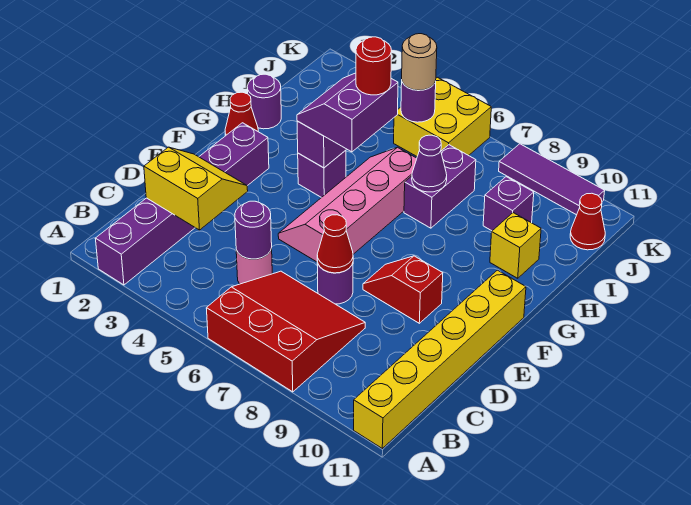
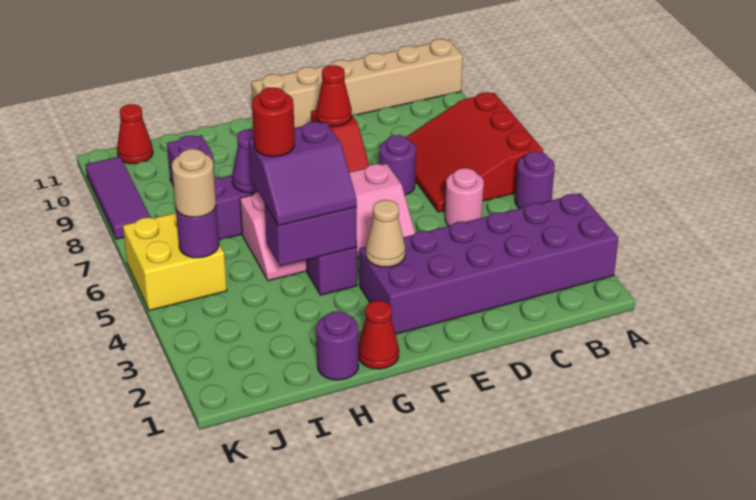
purple 1x6 brick [95,123,269,285] -> purple 2x6 brick [359,193,618,334]
yellow 1x6 brick [354,270,526,448] -> tan 1x6 brick [251,39,463,129]
yellow 2x2 slope [144,147,248,230] -> none
purple 1x1 round brick [235,201,272,259] -> purple 1x1 round brick moved to [515,151,555,208]
red 1x1 cone [317,215,353,273] -> red 1x1 cone moved to [316,65,352,126]
none -> tan 1x1 cone [366,200,406,267]
yellow 1x1 brick [490,213,541,278] -> none

